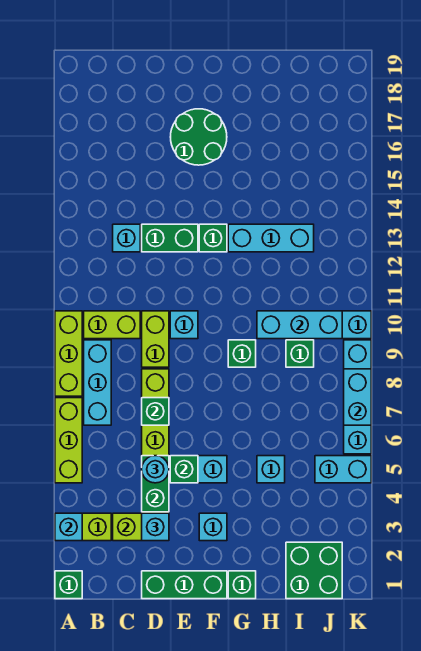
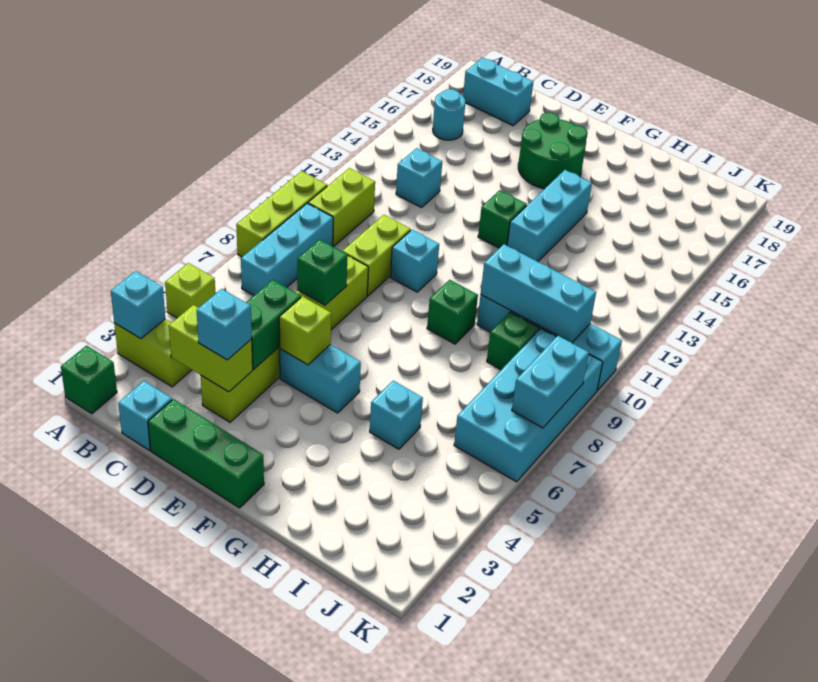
lime 1x3 brick [55,398,82,483] -> lime 1x1 brick [165,263,215,318]
lime 1x2 brick [84,311,140,339] -> lime 1x2 brick turned to [308,168,375,247]
cyan 1x1 round brick [142,456,169,483] -> cyan 1x1 round brick moved to [433,89,466,140]
green 1x2 brick [142,224,198,252] -> none
green 1x1 brick [170,456,198,483] -> lime 1x1 brick [279,297,331,365]
cyan 1x1 brick [199,513,227,541] -> cyan 1x1 brick moved to [118,381,172,450]
green 1x1 brick [228,571,256,599] -> none
cyan 1x3 brick [228,224,314,252] -> cyan 1x3 brick turned to [507,170,592,262]
green 2x2 brick [286,542,342,599] -> none
cyan 1x2 brick [315,456,371,483] -> cyan 1x2 brick moved to [463,58,533,126]
cyan 1x4 brick [344,340,371,454] -> cyan 2x4 brick [454,329,603,482]

